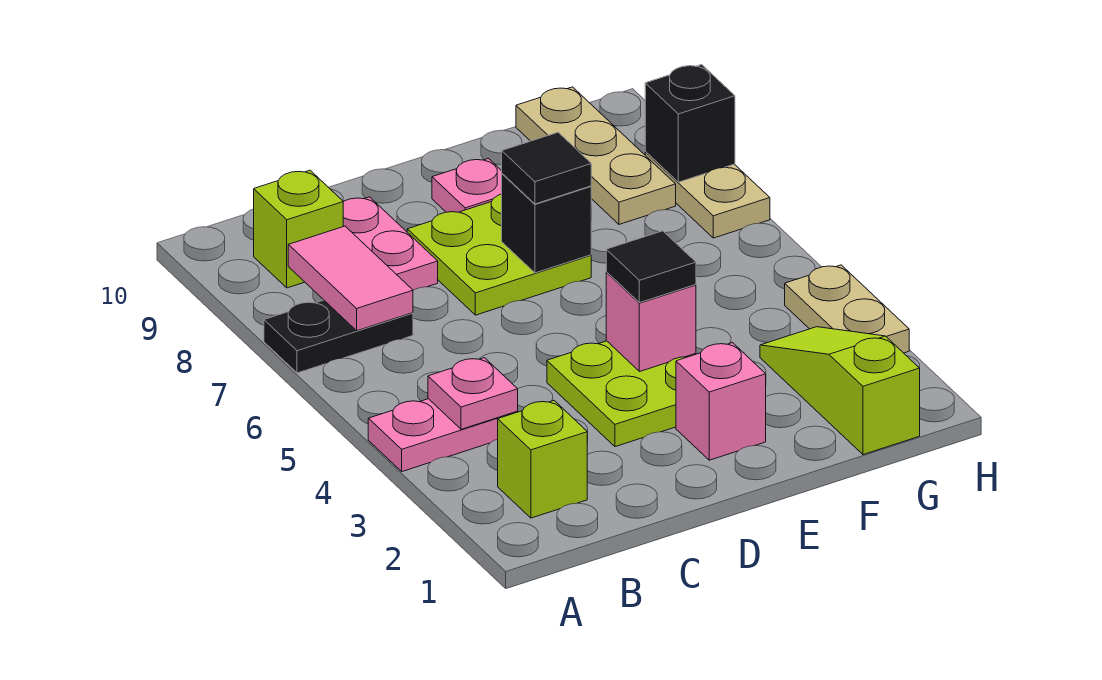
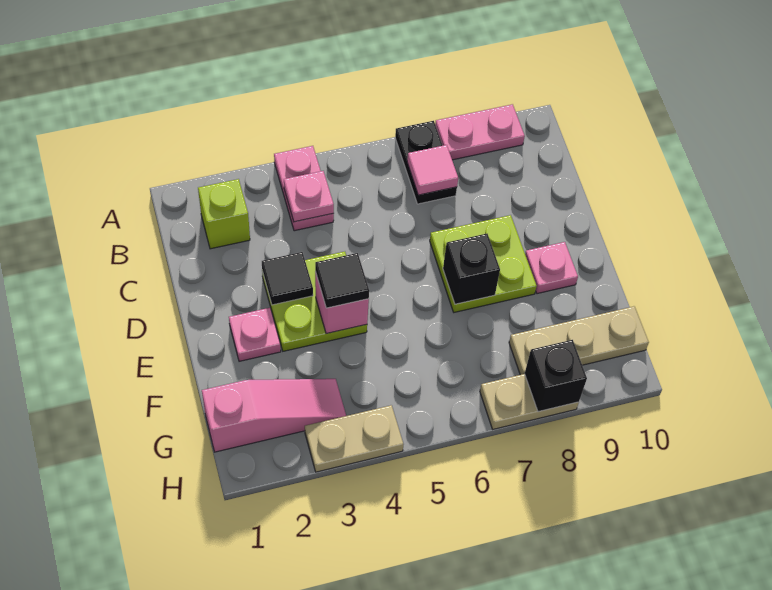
pink 1x2 tile [288,226,413,331] -> pink 1x1 tile [407,145,458,195]
lime 1x1 brick [254,170,343,288] -> none
pink 1x2 plate [343,197,438,290] -> pink 1x2 plate moved to [435,104,525,160]
pink 1x1 brick [676,343,766,460] -> pink 1x1 plate [229,308,281,361]
black 1x1 tile [502,132,591,204] -> black 1x1 tile moved to [262,252,313,305]
lime 1x3 slope [760,327,920,455] -> pink 1x3 slope [202,379,346,452]

